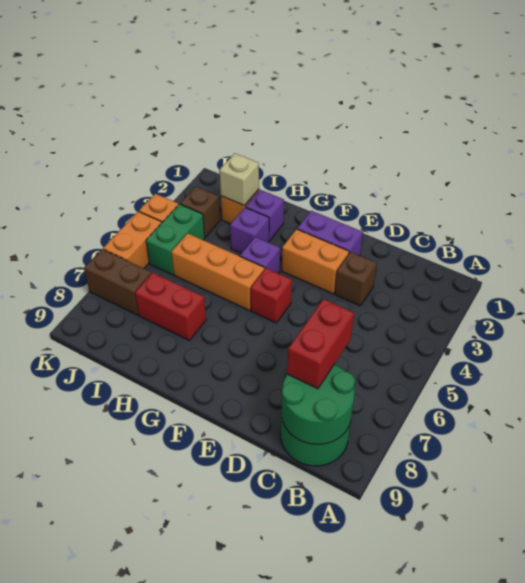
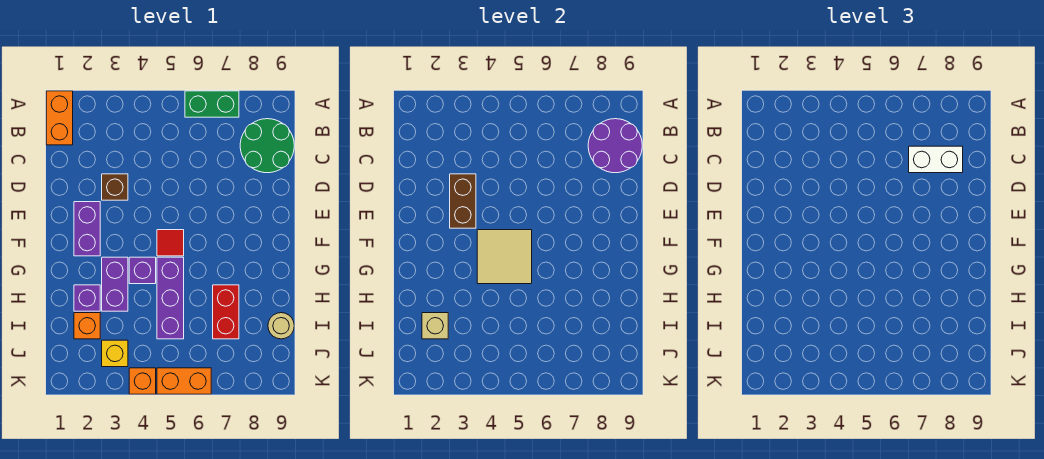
green 2x2 round brick [281,364,355,444] -> purple 2x2 round brick [588,119,642,173]
red 1x2 brick [287,299,354,389] -> white 1x2 brick [909,146,963,173]
orange 1x2 brick [282,229,349,294] -> orange 1x2 brick moved to [46,91,73,145]
none -> tan 2x2 tile [477,230,532,284]
red 1x1 brick [251,268,292,323] -> red 1x1 tile [157,230,184,256]
orange 1x3 brick [171,233,265,310] -> purple 1x3 brick [157,257,184,339]
purple 1x1 brick [230,207,269,253] -> purple 1x2 brick [102,257,128,311]
none -> tan 1x1 round brick [268,313,294,339]
brown 1x1 brick [180,187,220,237] -> yellow 1x1 brick [102,340,128,367]
green 1x2 brick [146,204,205,275] -> green 1x2 brick moved to [185,91,239,117]
brown 1x2 brick [84,249,152,315] -> brown 1x2 brick moved to [450,174,476,228]

